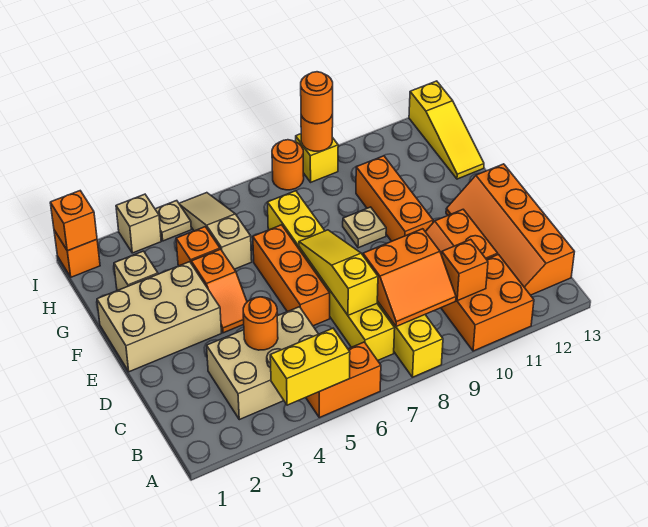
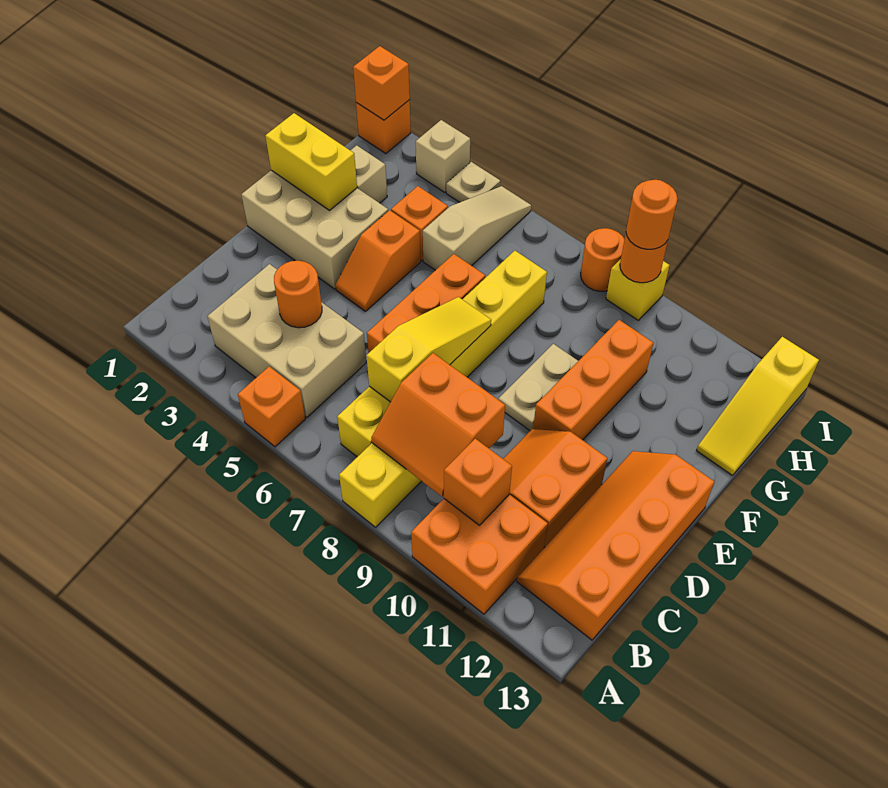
yellow 1x2 brick [270,328,350,405] -> yellow 1x2 brick moved to [265,113,357,210]
orange 1x2 brick [306,342,381,418] -> orange 1x1 brick [238,367,305,447]
tan 1x1 plate [343,207,386,248] -> tan 1x2 plate [499,344,578,431]

